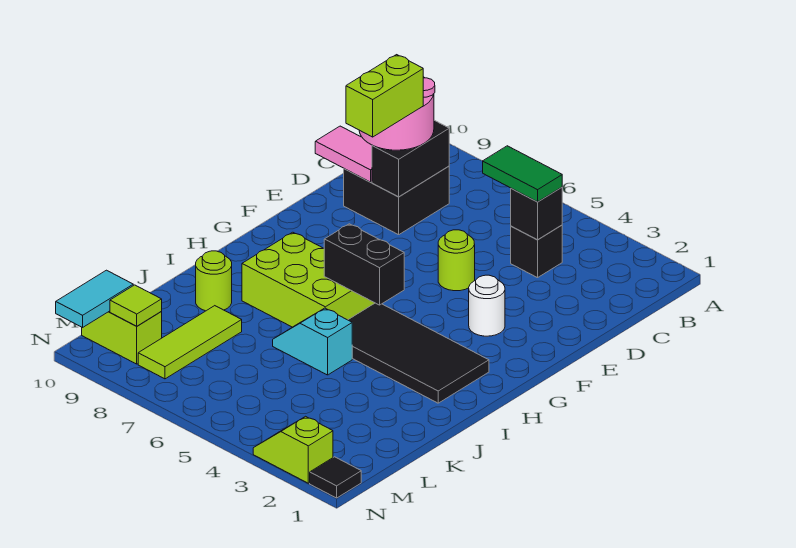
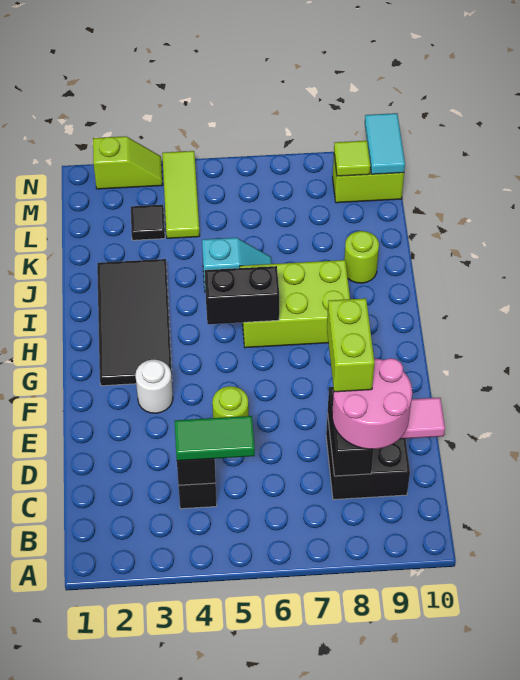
black 2x4 tile [348,303,489,403] -> black 2x4 tile turned to [97,259,172,386]
lime 1x3 tile [138,306,242,379] -> lime 1x3 tile moved to [162,151,200,238]
black 1x1 tile [310,457,361,498] -> black 1x1 tile moved to [131,205,165,240]

